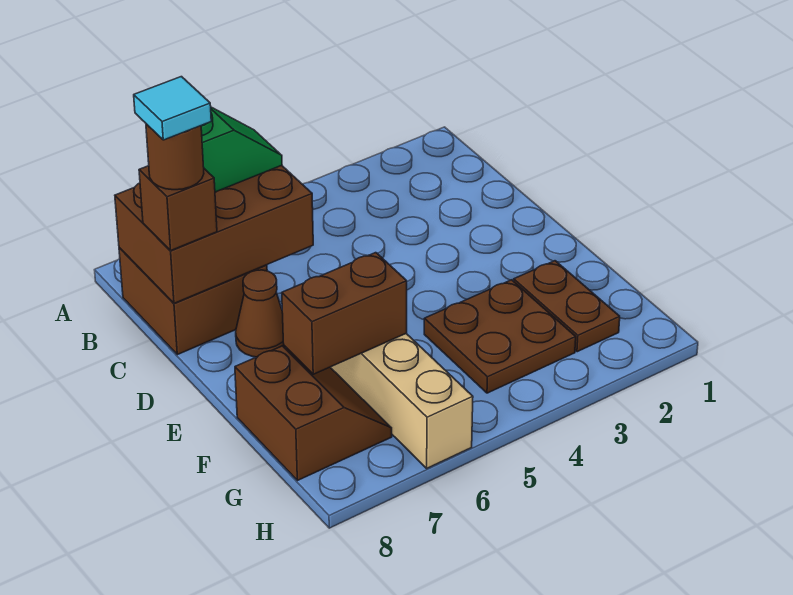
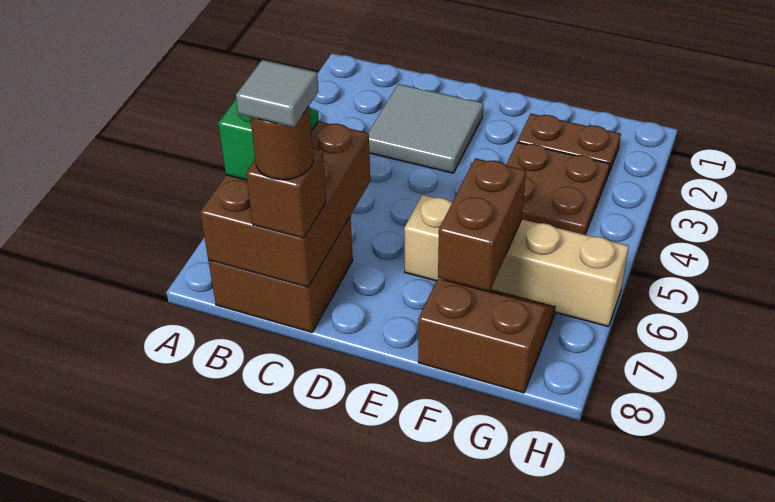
none -> grey 2x2 tile [368,84,483,173]
cyan 1x1 tile [134,77,211,140] -> grey 1x1 tile [236,60,319,127]
brown 1x1 cone [236,270,285,357] -> none

